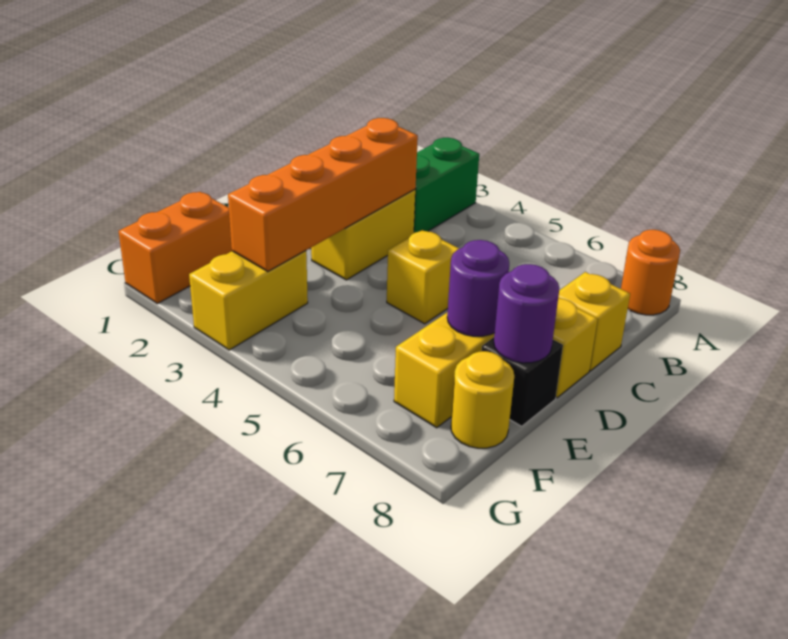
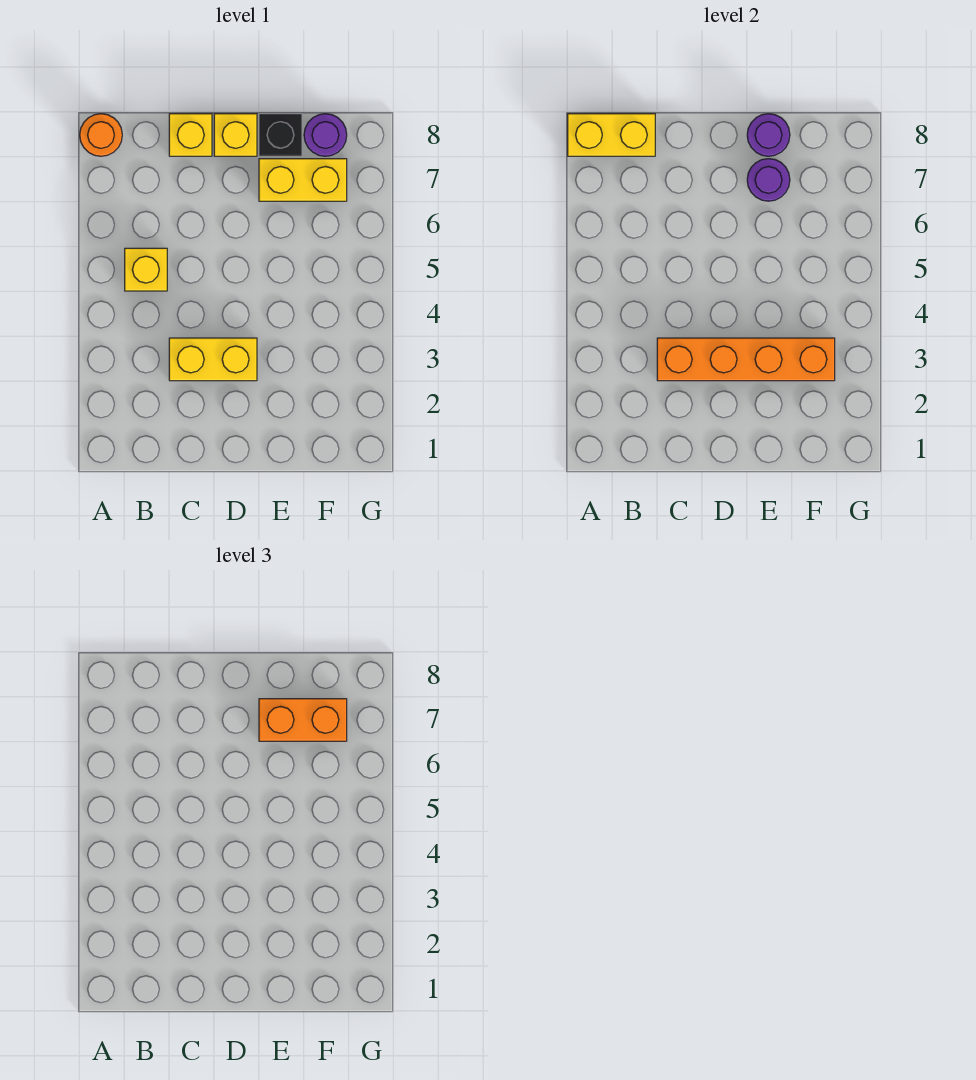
green 1x2 brick [414,138,479,233] -> none
yellow 1x1 brick [387,230,459,324] -> yellow 1x1 brick moved to [125,248,167,291]
orange 1x2 brick [119,192,232,304] -> orange 1x2 brick moved to [259,699,347,741]
yellow 1x2 brick [189,251,308,350] -> yellow 1x2 brick moved to [568,114,655,156]
yellow 1x1 round brick [451,351,514,448] -> purple 1x1 round brick [304,114,347,156]

